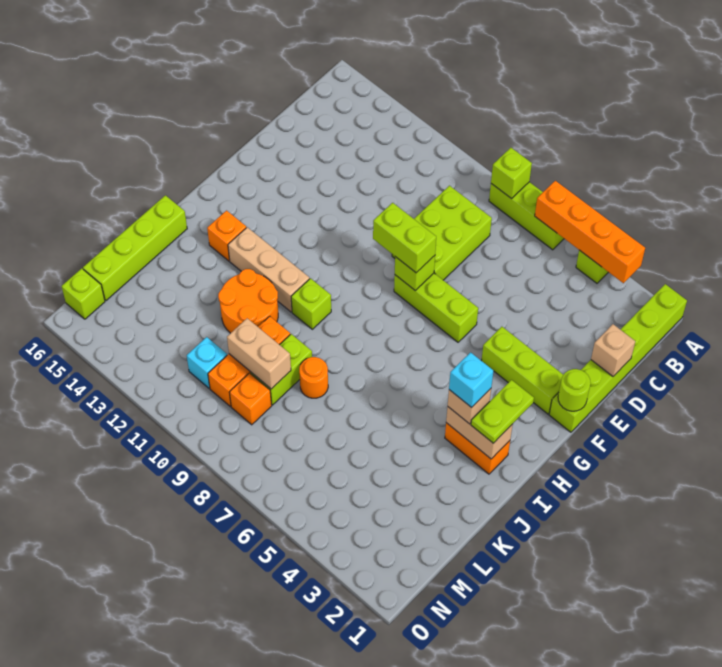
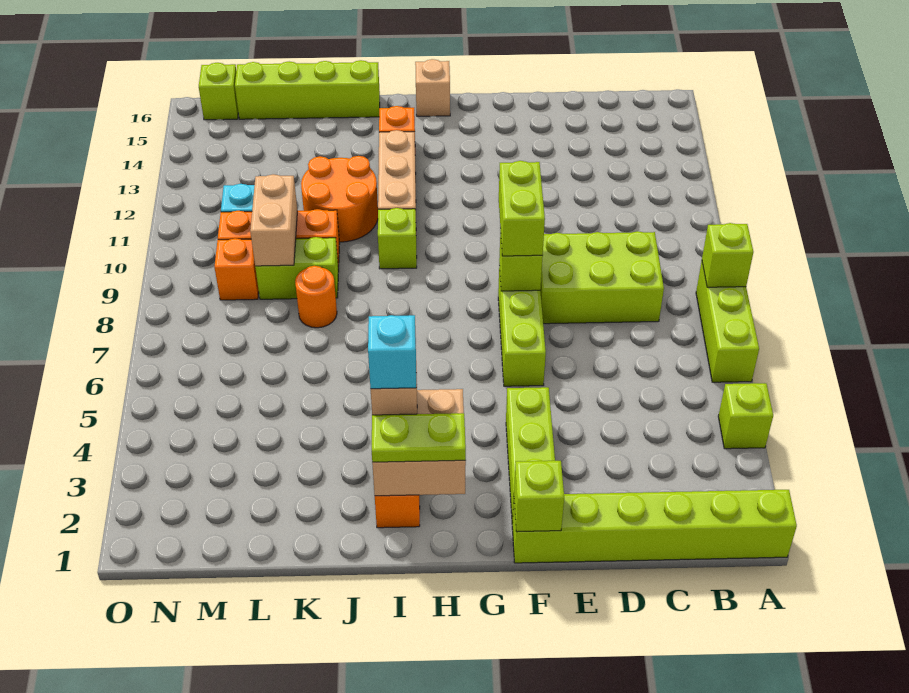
orange 1x4 brick [535,181,645,283] -> none
tan 1x1 brick [591,324,635,376] -> tan 1x1 brick moved to [415,59,450,116]
lime 1x1 round brick [558,369,591,411] -> lime 1x1 brick [514,461,564,532]
tan 1x2 brick [446,407,513,459] -> tan 2x2 brick [372,389,466,496]

